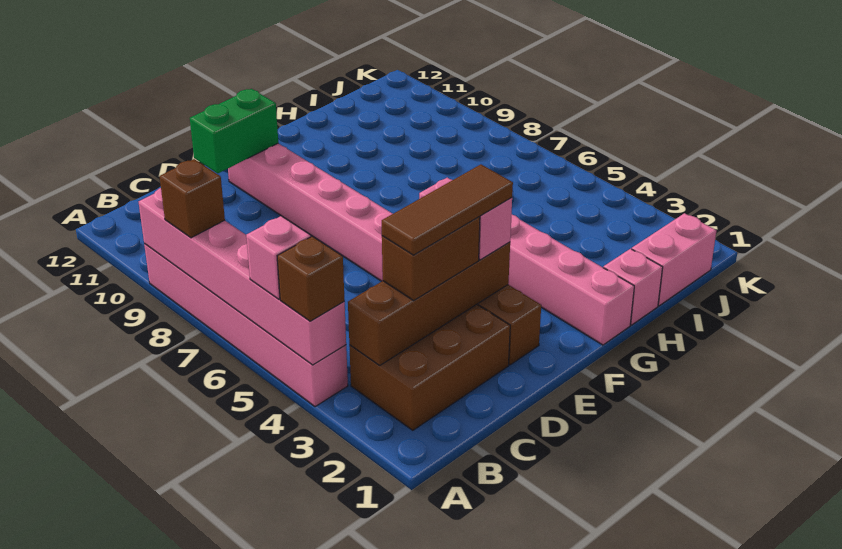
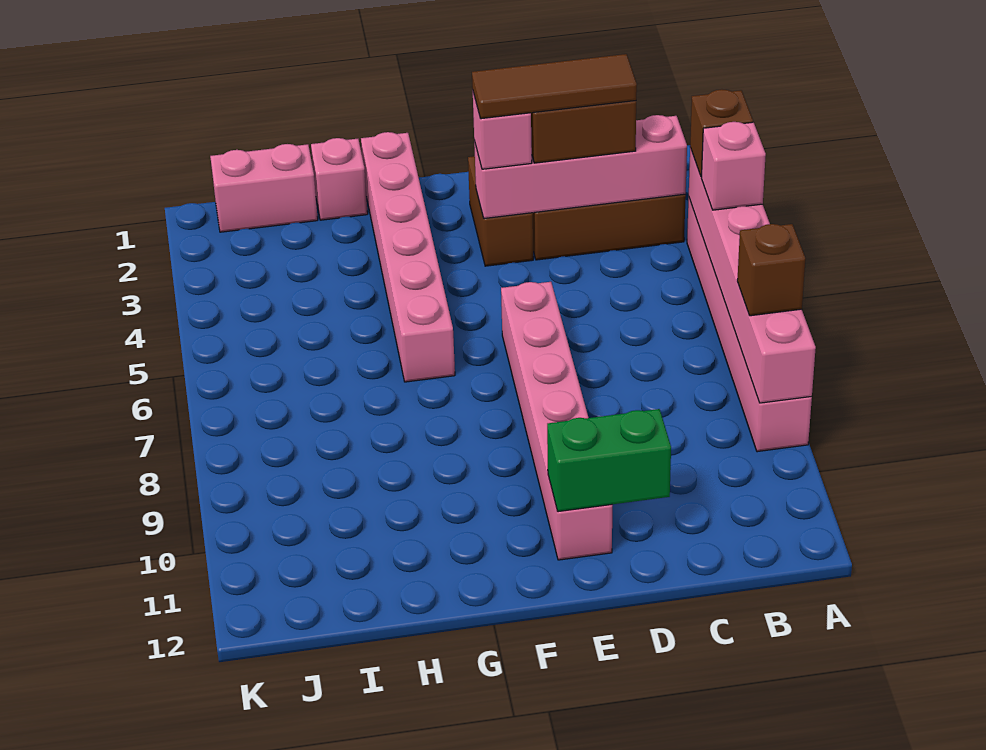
brown 1x4 brick [348,242,510,366] -> pink 1x4 brick [474,115,687,218]

